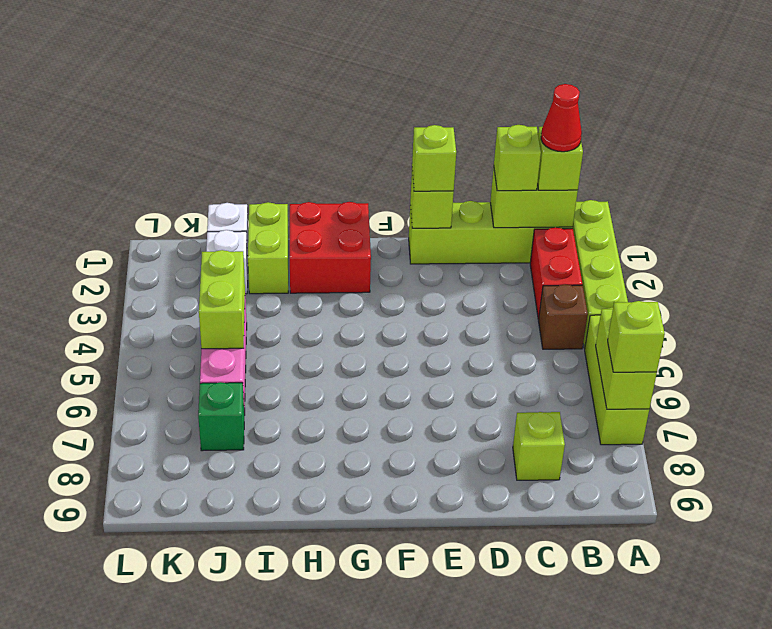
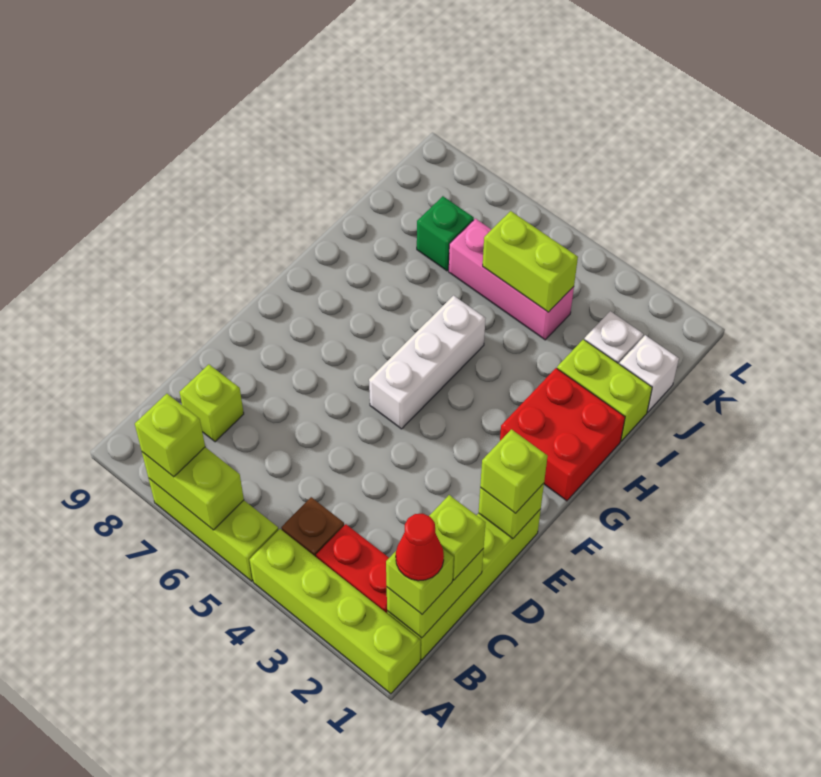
none -> white 1x3 brick [369,296,486,429]

